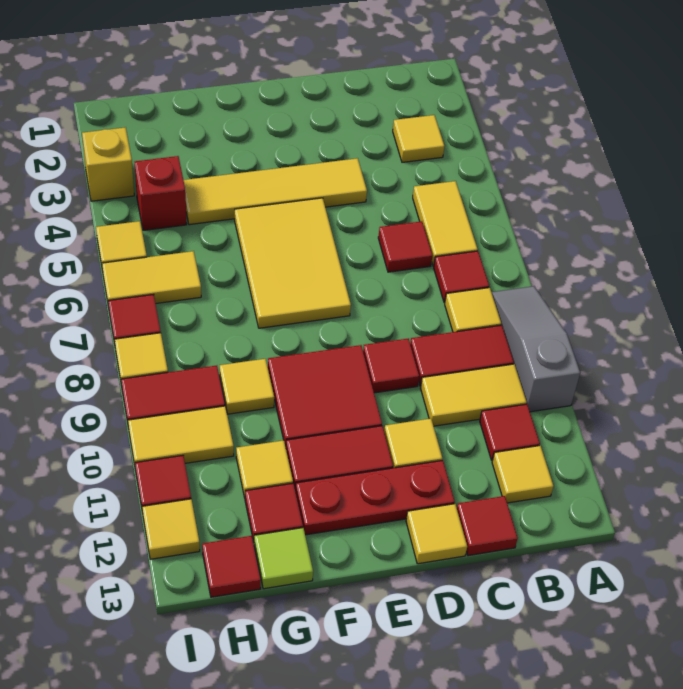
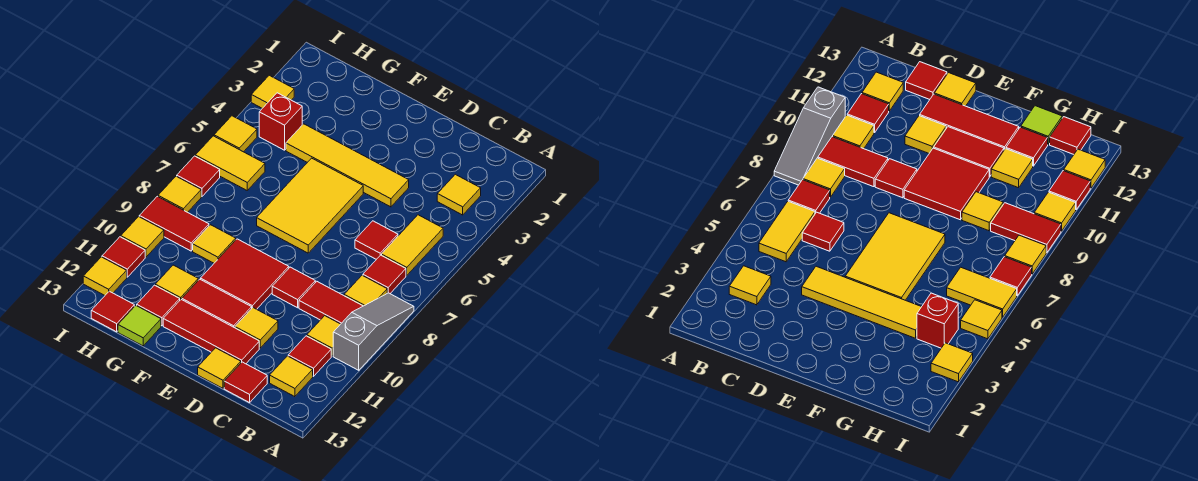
yellow 1x2 tile [421,364,527,426] -> yellow 1x1 tile [307,316,340,356]
red 1x3 plate [296,460,455,535] -> red 1x3 tile [163,300,259,364]
yellow 1x2 tile [128,406,234,470] -> yellow 1x1 tile [121,217,164,257]
yellow 1x1 brick [82,127,134,201] -> yellow 1x1 tile [251,75,294,108]

